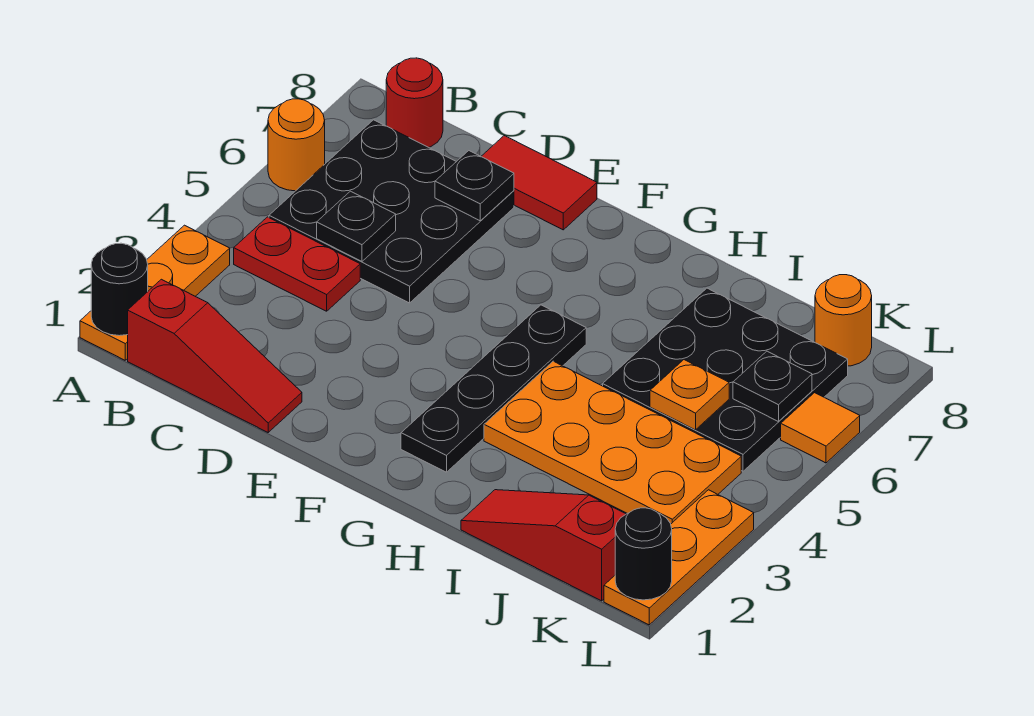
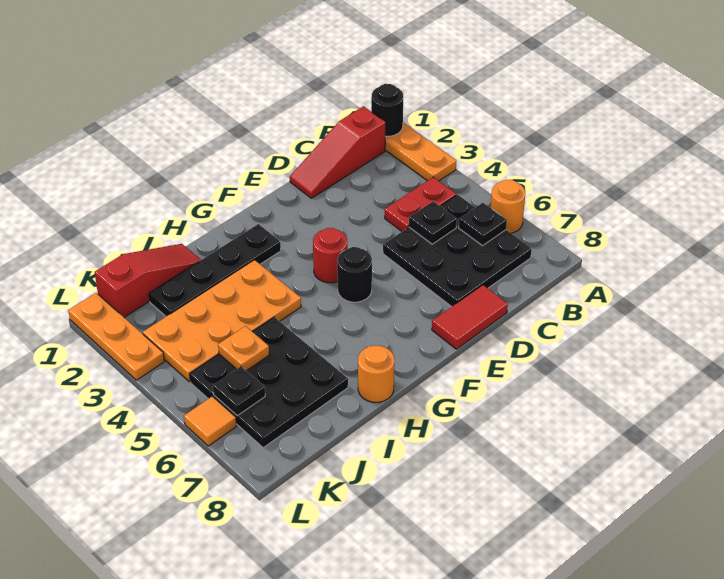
red 1x1 round brick [386,58,443,147] -> red 1x1 round brick moved to [313,228,347,283]
black 1x1 plate [435,151,514,221] -> black 1x1 plate moved to [459,203,507,246]
black 1x4 plate [401,305,586,472] -> black 1x4 plate turned to [149,224,281,316]
orange 1x1 round brick [815,275,872,366] -> orange 1x1 round brick moved to [358,345,394,402]
black 1x1 round brick [615,508,672,600] -> black 1x1 round brick moved to [337,247,372,302]

